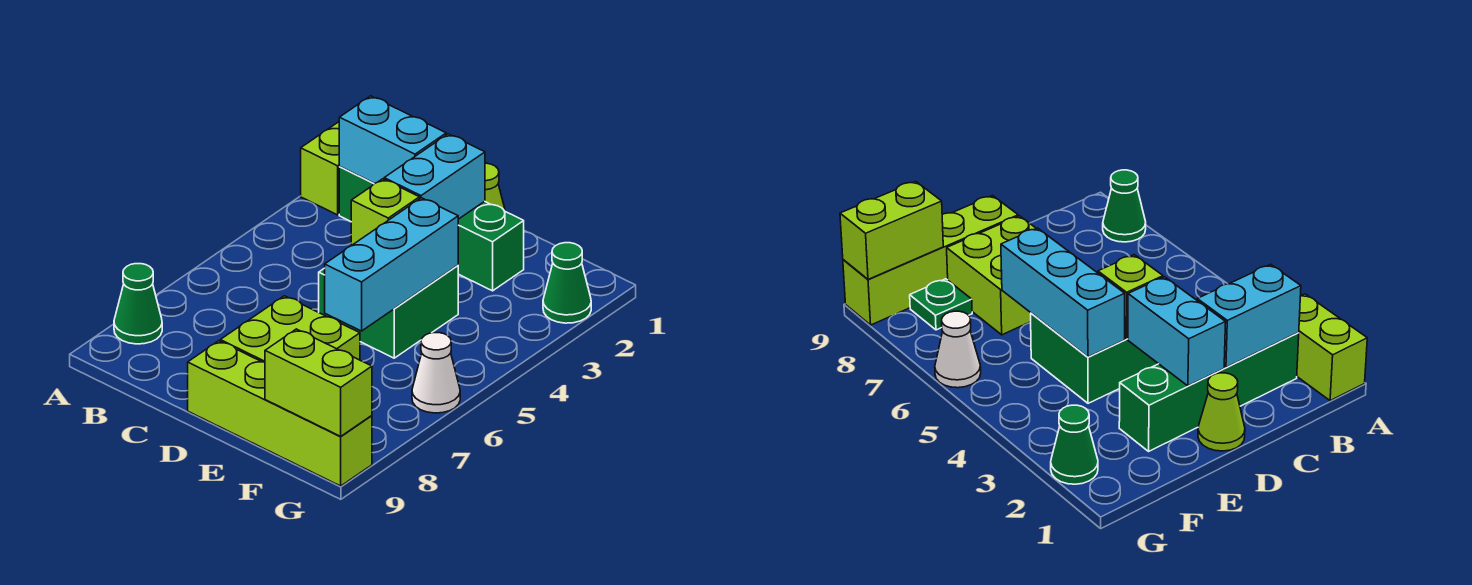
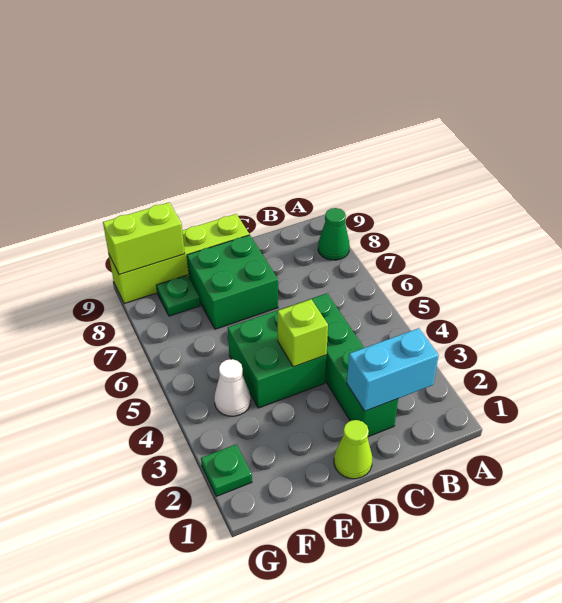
lime 1x2 brick [301,122,340,215] -> none
green 1x4 brick [339,167,524,291] -> green 1x4 brick turned to [297,293,398,437]
cyan 1x2 brick [384,134,485,219] -> none
lime 2x2 brick [220,296,360,362] -> green 2x2 brick [187,235,278,329]
cyan 1x3 brick [325,198,458,331] -> none
green 1x1 cone [543,243,591,323] -> green 1x1 plate [201,445,252,496]
white 1x1 cone [412,333,460,413] -> white 1x1 cone moved to [214,359,251,416]

